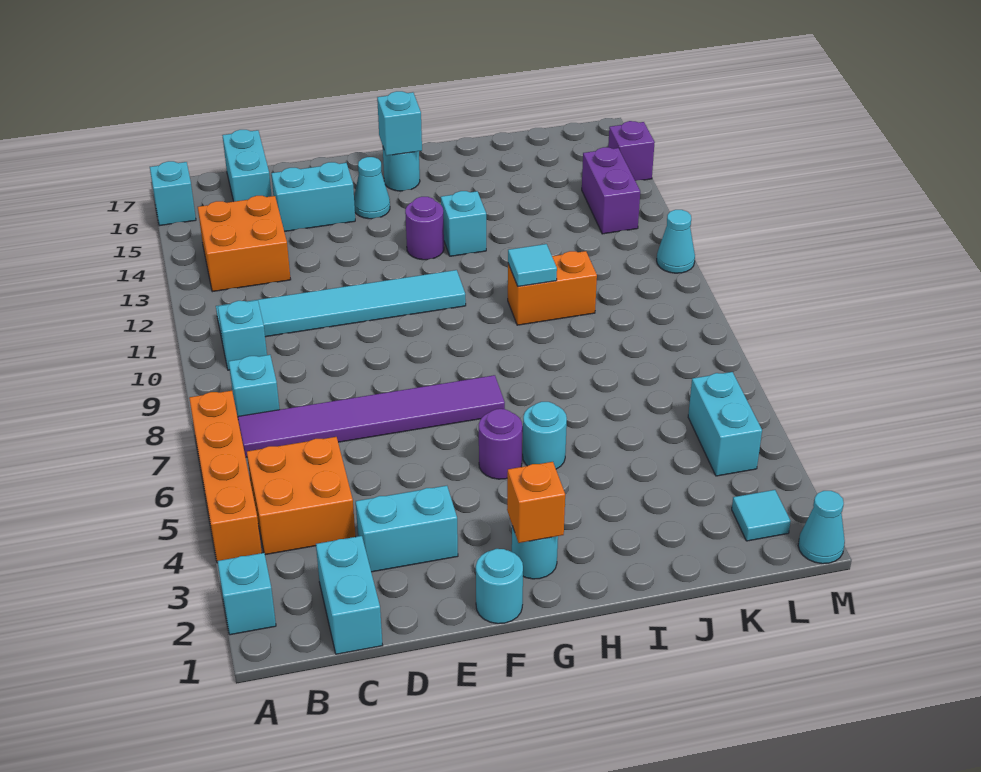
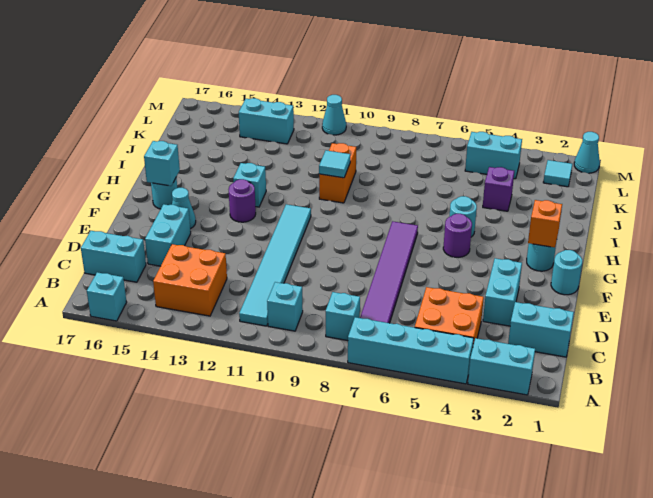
cyan 1x1 brick [217,553,276,635] -> cyan 1x2 brick [468,338,535,395]
orange 1x4 brick [189,391,262,563] -> cyan 1x4 brick [348,317,474,384]
purple 1x2 brick [582,147,640,234] -> cyan 1x2 brick [239,98,294,144]
purple 1x1 brick [608,121,655,181] -> purple 1x1 brick moved to [483,167,514,211]

